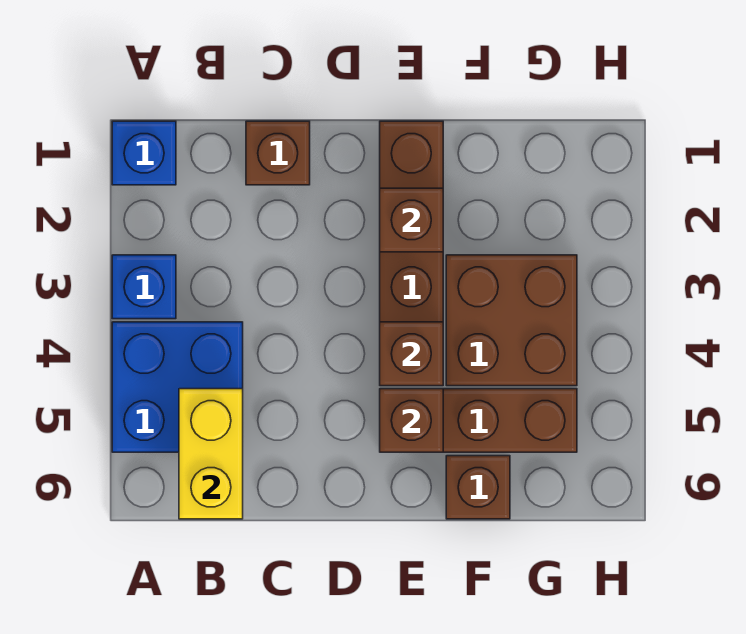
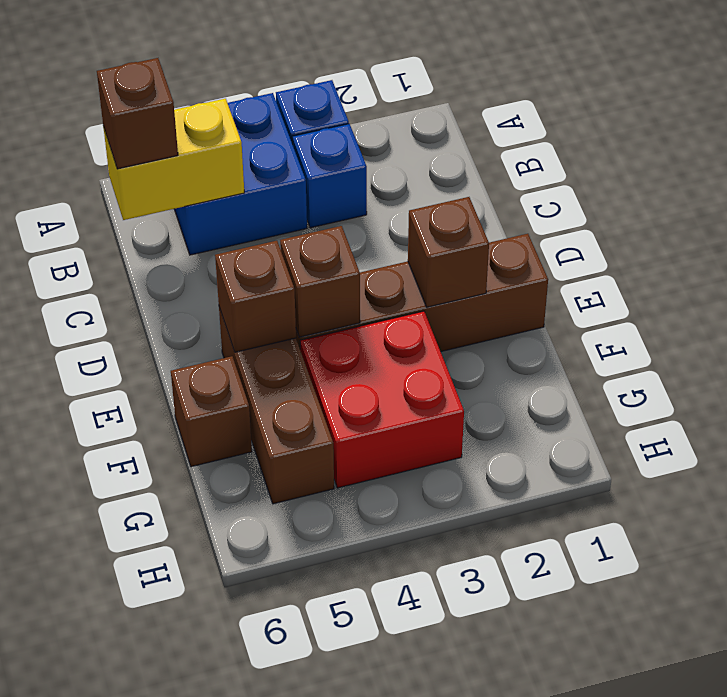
blue 1x1 brick [112,121,176,185] -> blue 1x1 brick moved to [292,124,367,228]
brown 1x1 brick [246,121,310,185] -> brown 1x1 brick moved to [97,58,178,169]
brown 2x2 brick [446,255,577,386] -> red 2x2 brick [300,311,464,488]

